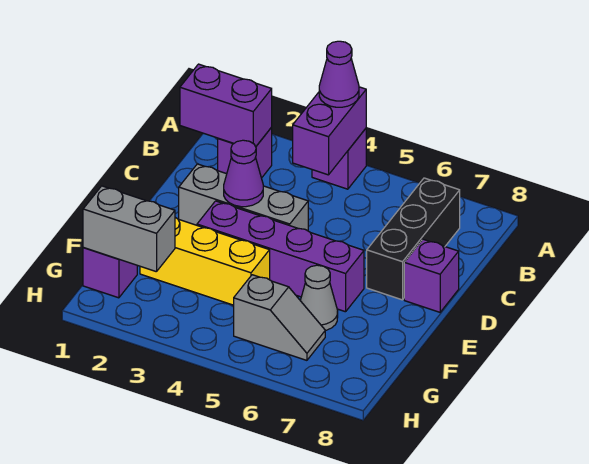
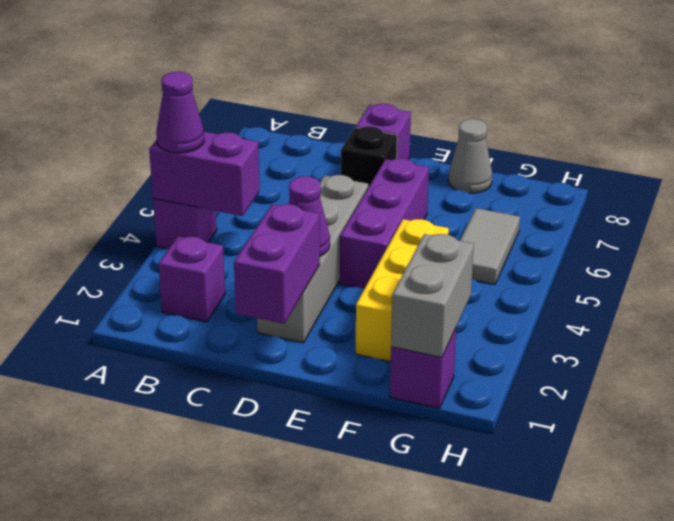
purple 1x2 brick [180,64,272,147] -> purple 1x2 brick moved to [234,204,320,324]
black 1x3 brick [367,178,460,300] -> black 1x1 brick [341,126,397,187]
grey 1x3 brick [179,164,308,231] -> grey 1x4 brick [257,175,368,343]
purple 1x4 brick [197,201,364,312] -> purple 1x3 brick [340,159,429,289]
grey 1x1 cone [300,265,338,331] -> grey 1x1 cone moved to [448,119,492,193]
grey 1x2 slope [234,275,325,360] -> grey 1x2 tile [460,208,520,284]

